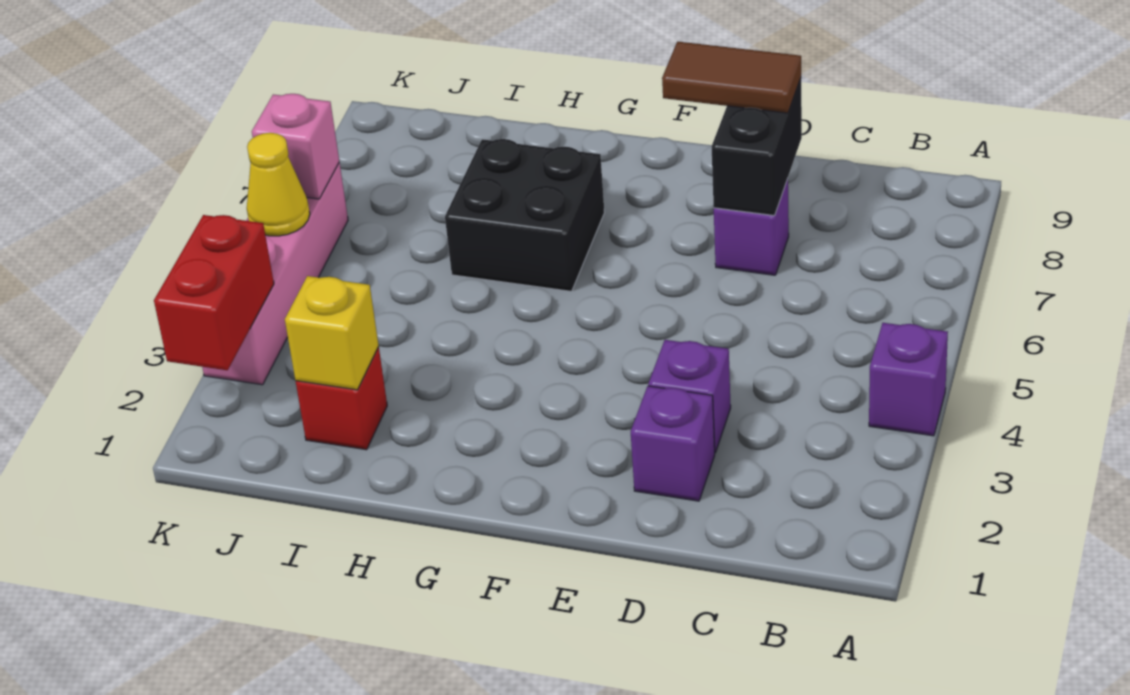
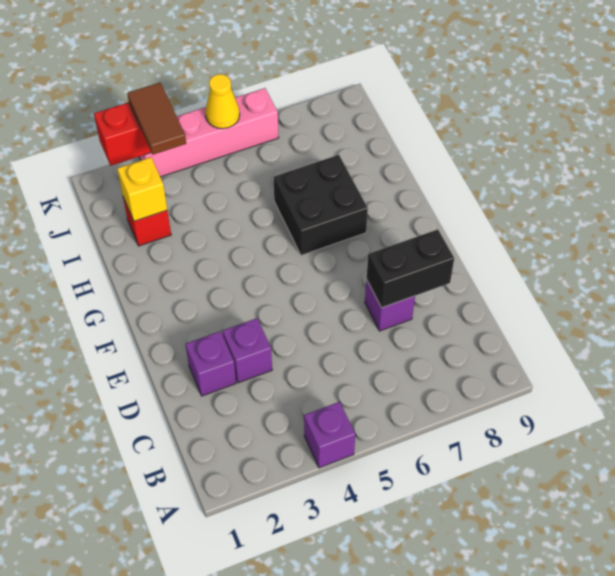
brown 1x2 tile [662,42,801,113] -> brown 1x2 tile moved to [127,82,186,155]
pink 1x1 brick [252,94,339,199] -> none

